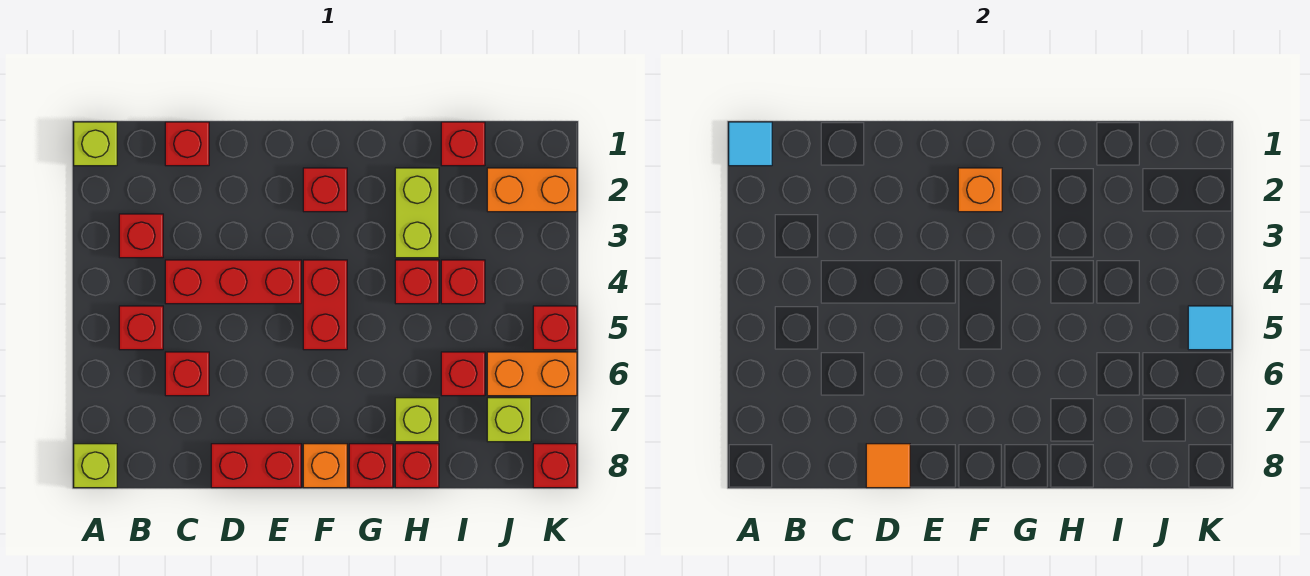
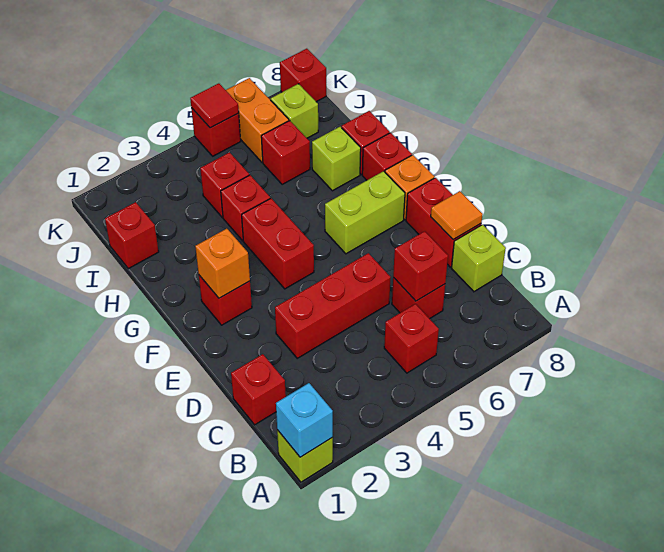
cyan 1x1 tile [729,122,772,166] -> cyan 1x1 brick [276,383,333,457]
lime 1x1 brick [74,444,117,488] -> lime 1x1 brick moved to [452,225,506,292]
red 1x1 brick [119,214,163,258] -> red 1x1 brick moved to [393,231,448,301]
red 1x3 brick [165,260,301,304] -> red 1x3 brick turned to [275,253,391,358]
red 1x2 brick [303,260,347,350] -> red 1x2 brick turned to [242,198,314,289]
lime 1x2 brick [395,168,439,258] -> lime 1x2 brick moved to [325,171,405,254]
orange 1x2 brick [487,168,577,212] -> none
cyan 1x1 tile [1188,306,1232,350] -> red 1x1 tile [190,83,239,128]

